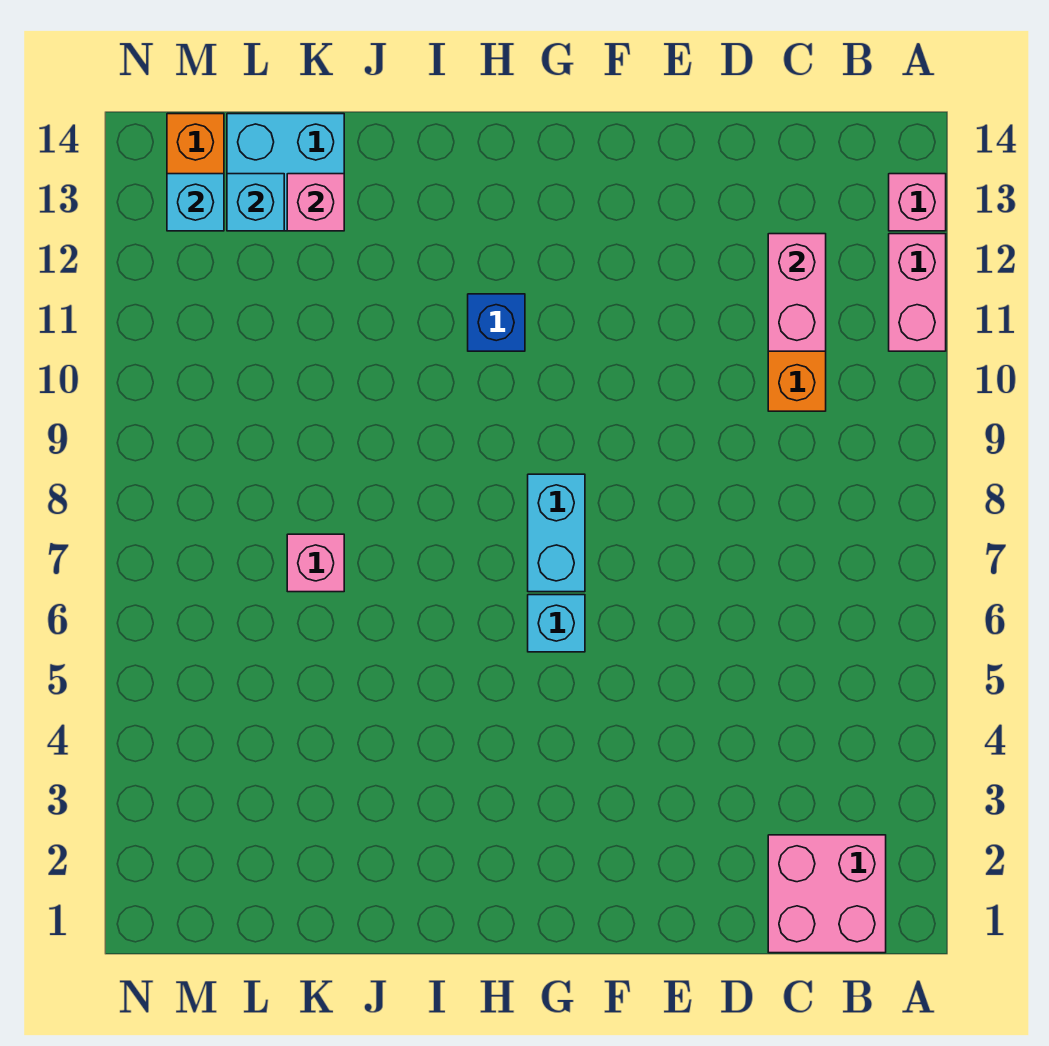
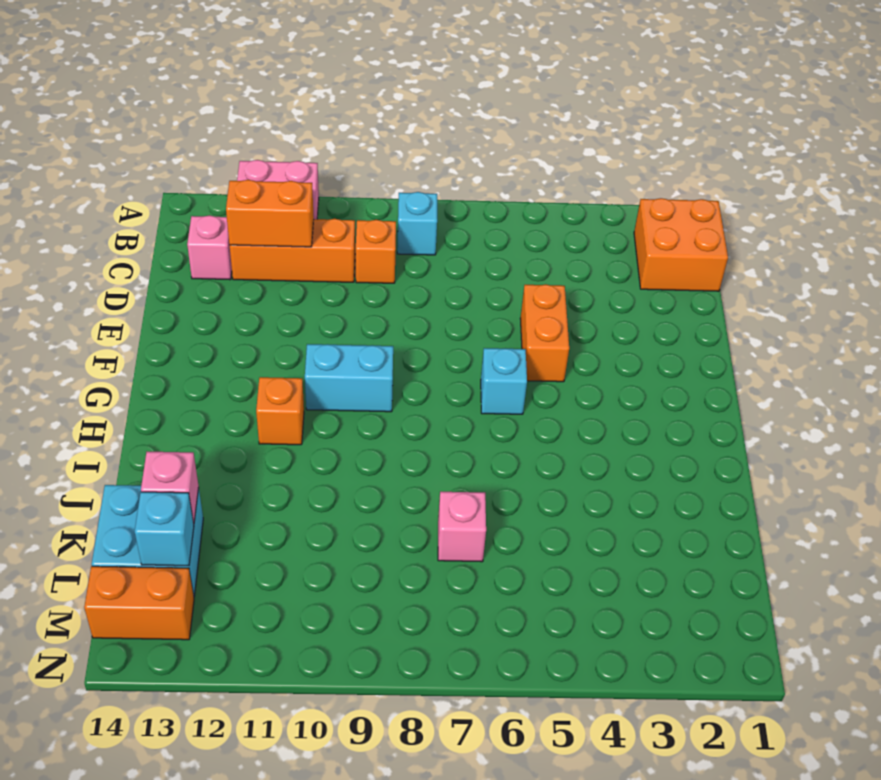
pink 1x1 brick [889,174,946,231] -> pink 1x1 brick moved to [187,215,232,280]
pink 2x2 brick [768,835,886,953] -> orange 2x2 brick [634,198,728,291]
none -> orange 1x1 brick [356,220,396,283]
pink 1x2 brick [768,234,826,351] -> orange 1x2 brick [226,180,314,247]
none -> orange 1x2 brick [520,284,569,382]
cyan 1x2 brick [528,474,585,592] -> cyan 1x2 brick moved to [305,344,393,412]
blue 1x1 brick [468,294,525,351] -> orange 1x1 brick [256,377,304,445]
cyan 1x1 brick [167,174,224,231] -> cyan 1x1 brick moved to [397,192,437,255]

